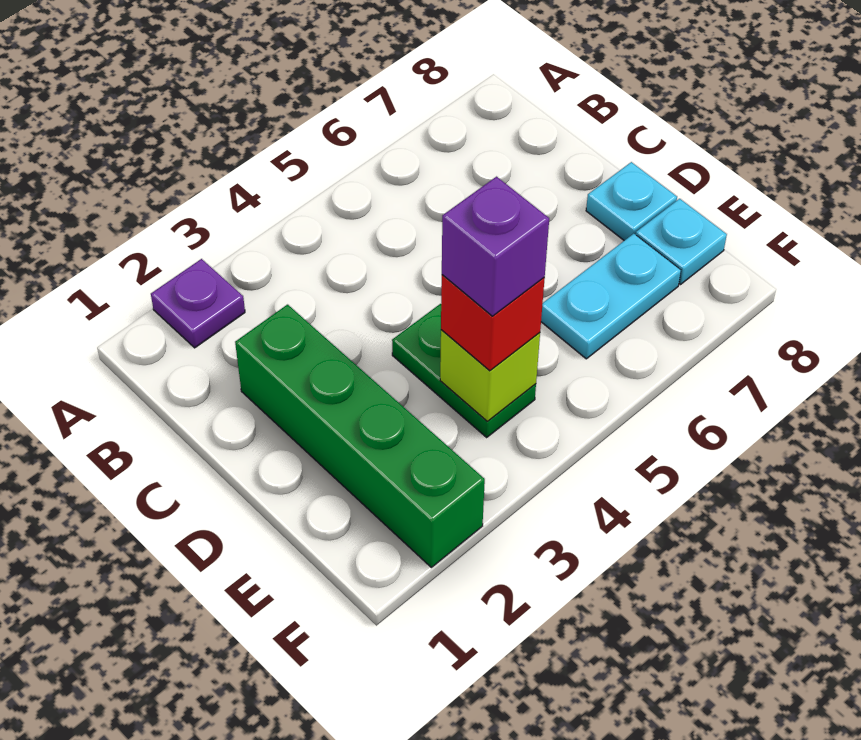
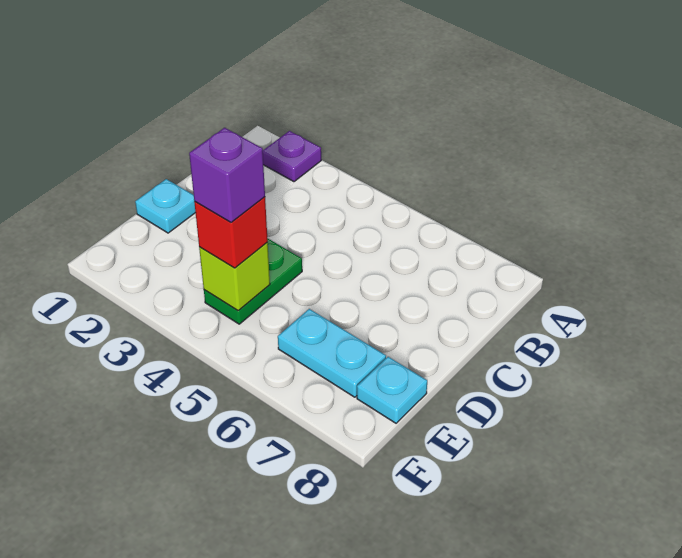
green 1x4 brick [235,305,485,567] -> none
cyan 1x1 plate [586,162,677,241] -> cyan 1x1 plate moved to [135,179,196,233]

